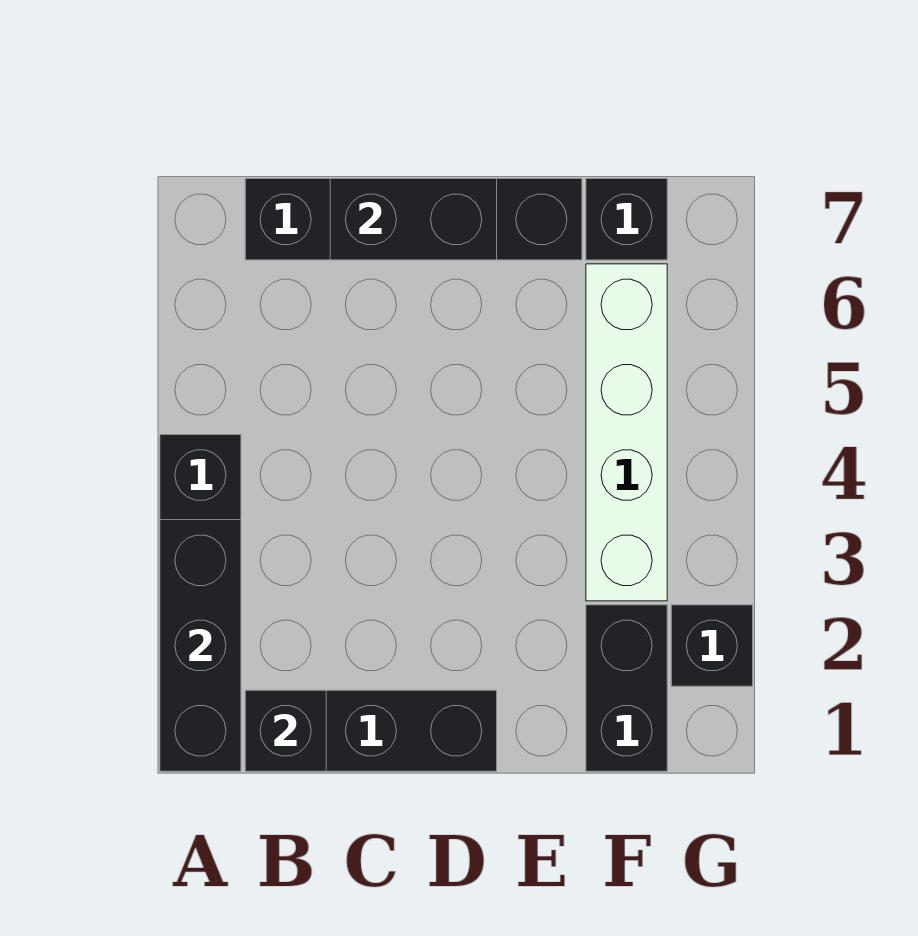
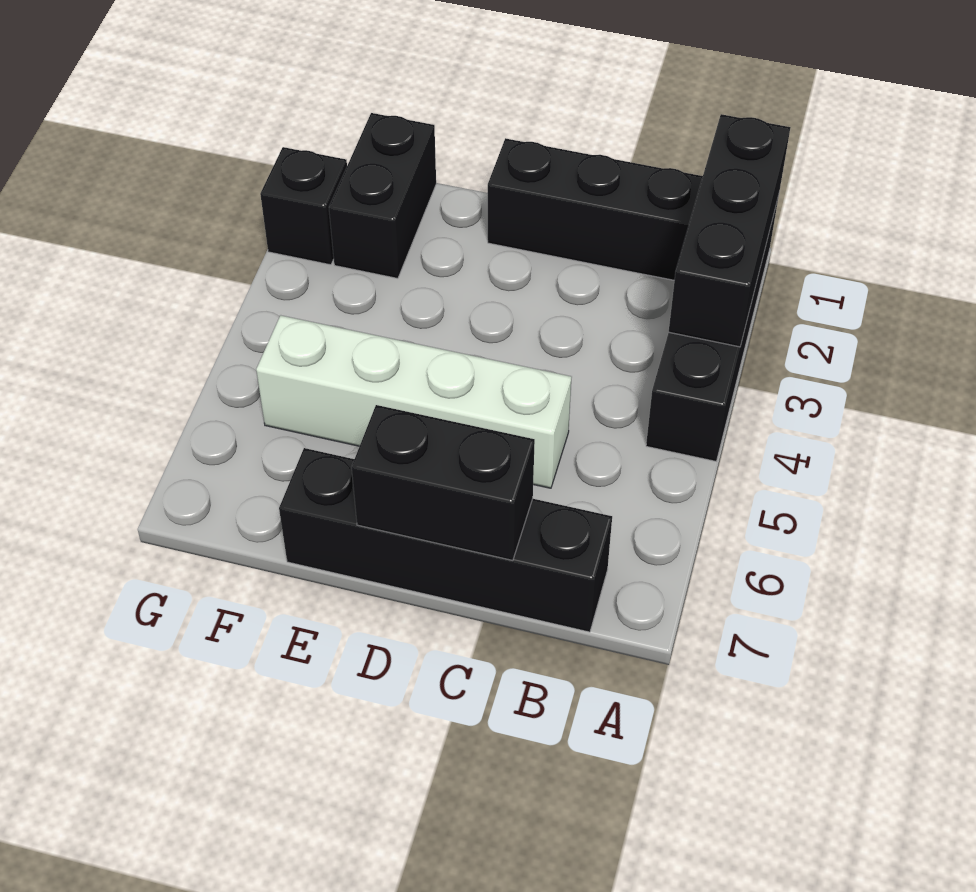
black 1x1 brick [245,690,326,771] -> none
white 1x4 brick [586,264,667,601] -> white 1x4 brick turned to [256,315,572,488]
black 1x1 brick [586,179,667,260] -> none

